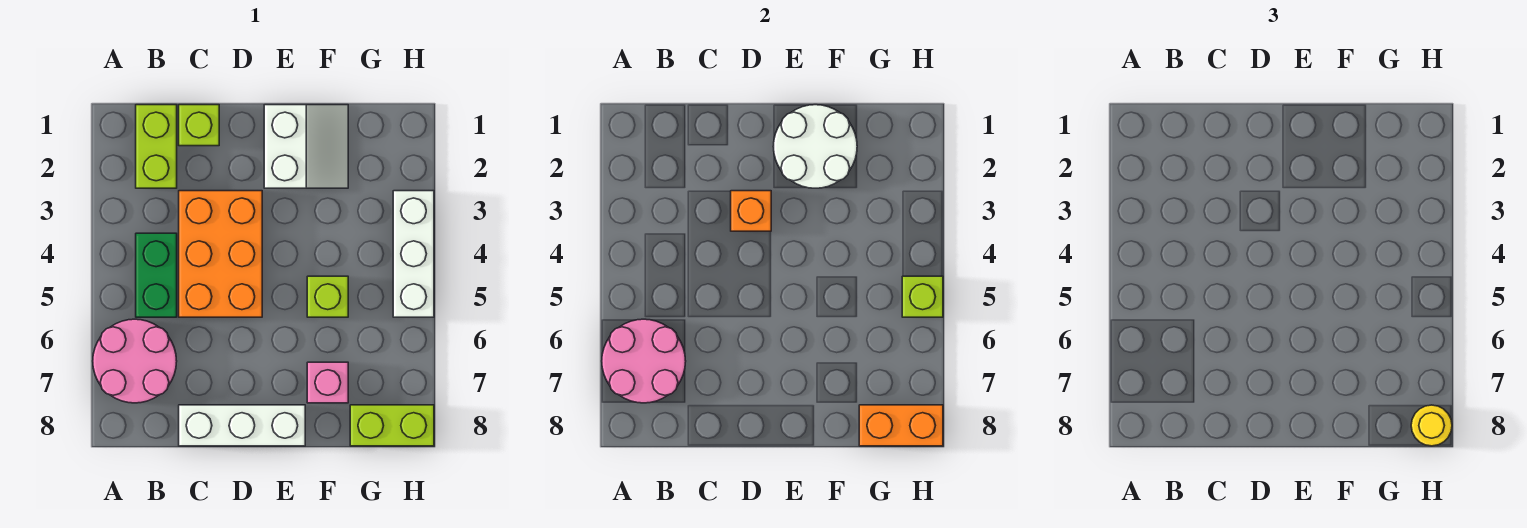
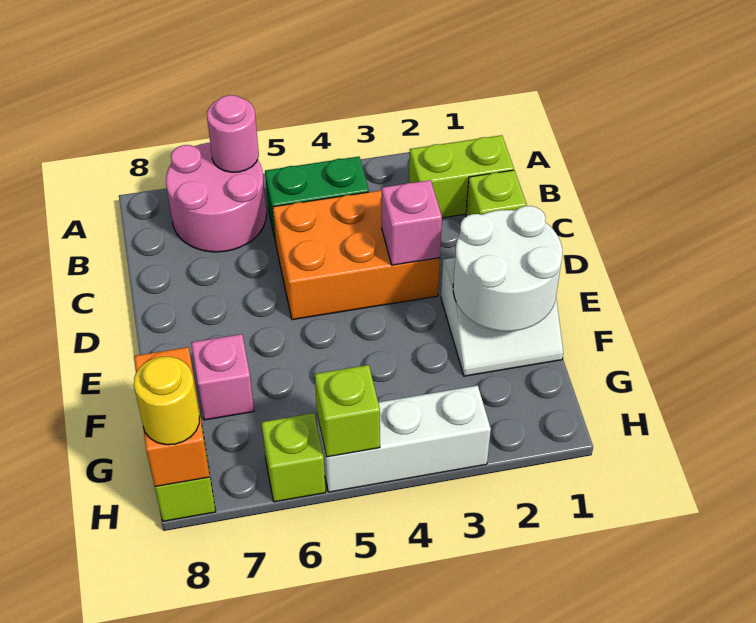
pink 2x2 round brick [602,319,686,403] -> pink 1x1 round brick [207,95,259,172]
white 1x3 brick [179,405,305,446] -> none
orange 1x1 brick [731,191,771,231] -> pink 1x1 brick [382,180,442,265]
lime 1x1 brick [307,276,348,317] -> lime 1x1 brick moved to [261,413,326,502]

